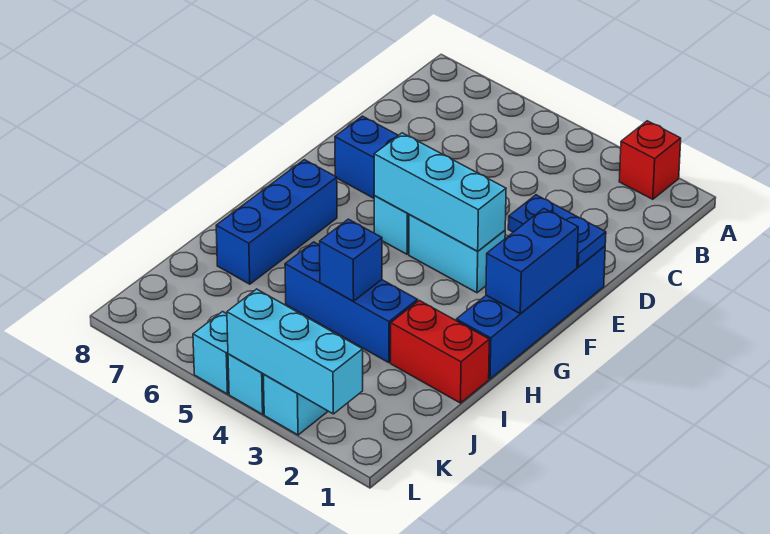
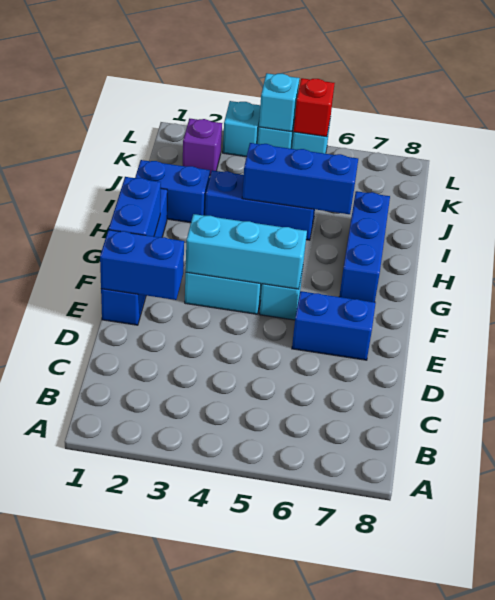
red 1x1 brick [619,121,681,199] -> red 1x1 brick moved to [294,78,335,137]
blue 1x2 plate [508,195,606,267] -> blue 1x2 brick [100,230,184,300]
red 1x2 brick [391,300,489,403] -> blue 1x2 brick [135,160,210,223]
blue 1x1 brick [320,219,382,301] -> blue 1x3 brick [242,143,358,214]
none -> purple 1x1 brick [183,119,222,175]
cyan 1x3 brick [227,289,363,414] -> cyan 1x1 brick [259,73,299,132]

